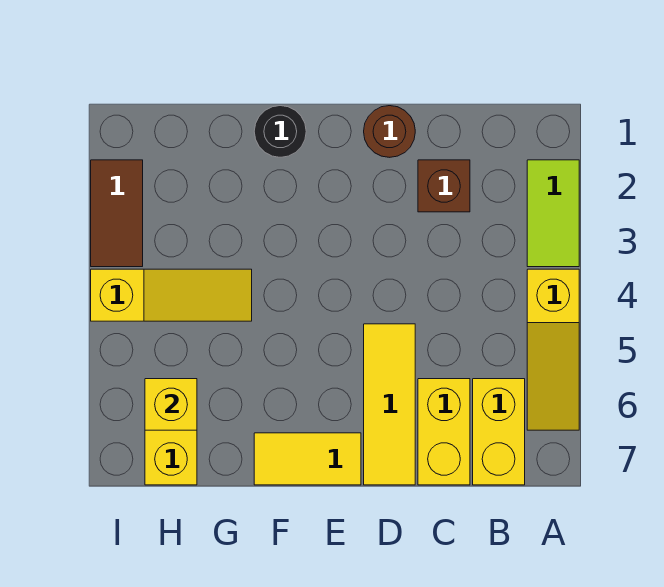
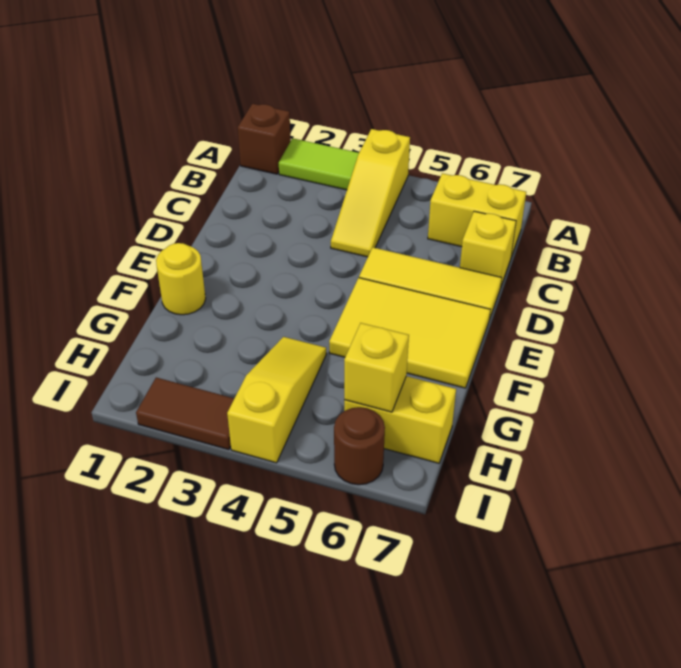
yellow 1x3 slope [527,269,579,430] -> yellow 1x3 slope turned to [331,129,410,257]
brown 1x1 brick [418,160,470,212] -> brown 1x1 brick moved to [238,104,291,174]
yellow 1x2 brick [418,379,470,485] -> yellow 1x1 brick [460,211,516,288]
brown 1x1 round brick [364,106,415,157] -> brown 1x1 round brick moved to [334,407,385,485]
yellow 1x2 tile [254,433,361,485] -> yellow 2x3 tile [329,278,490,388]
black 1x1 round brick [254,106,306,157] -> yellow 1x1 round brick [156,243,206,315]

